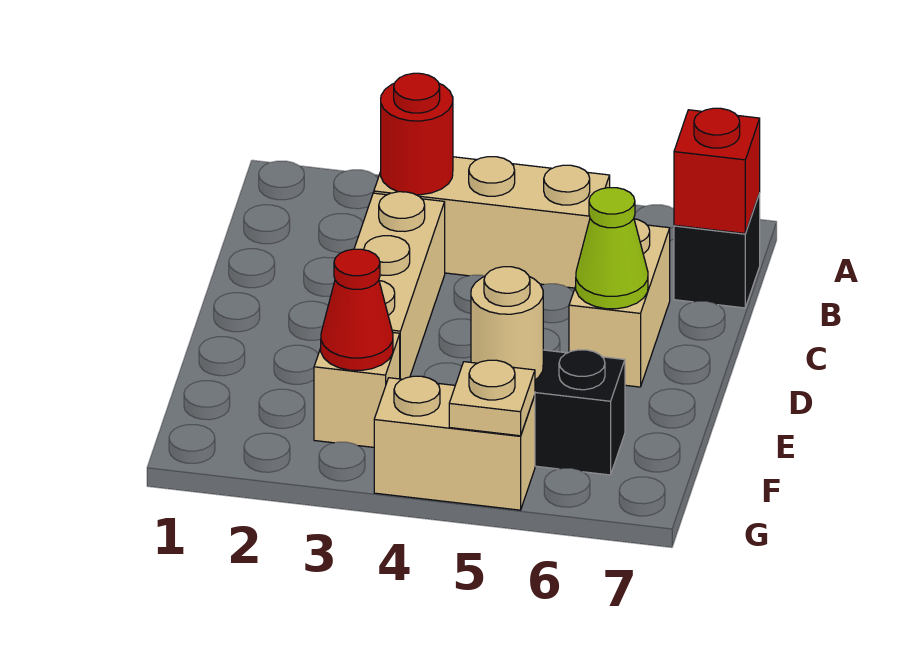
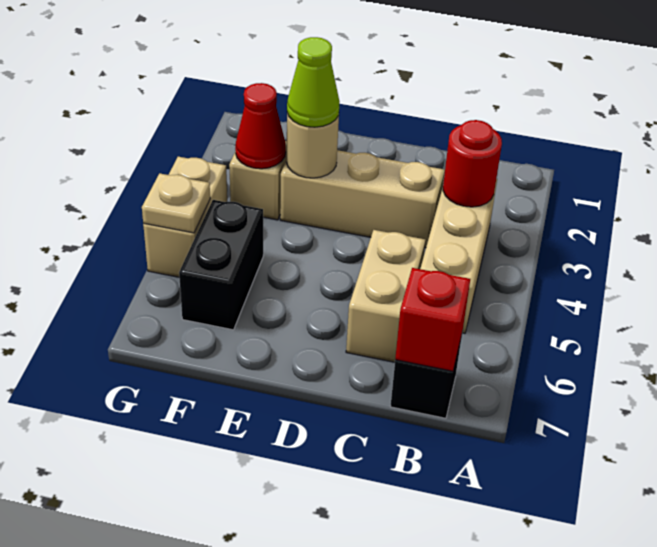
tan 1x2 brick [569,219,670,387] -> tan 1x2 brick turned to [346,230,425,362]
lime 1x1 cone [576,188,648,309] -> lime 1x1 cone moved to [287,37,340,127]
tan 1x1 round brick [471,267,543,380] -> tan 1x1 round brick moved to [287,113,339,178]

